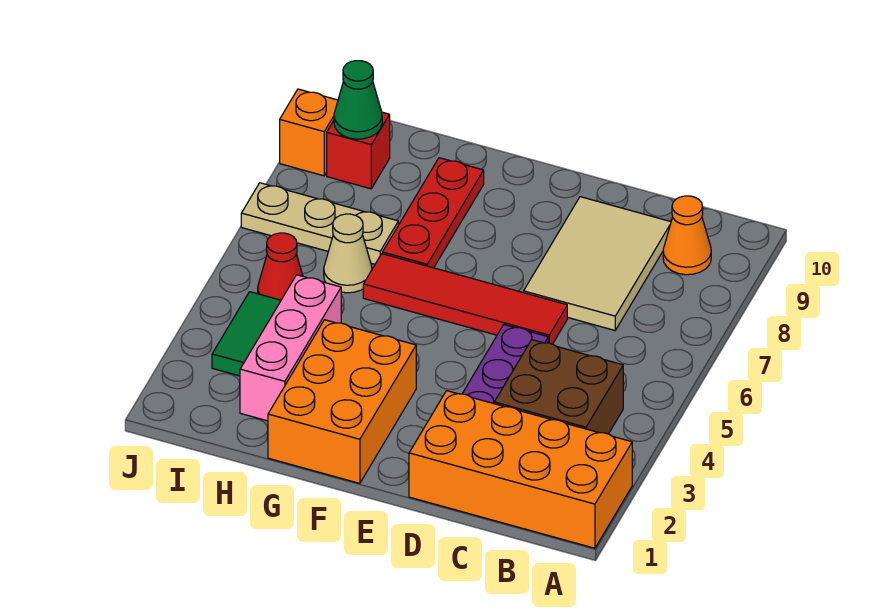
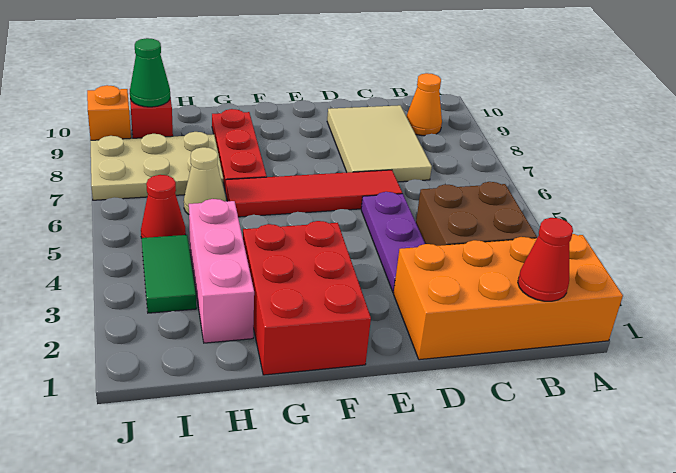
none -> red 1x1 cone [518,218,573,301]
orange 2x3 brick [268,320,416,483] -> red 2x3 brick [243,221,371,375]
tan 1x3 plate [241,183,398,264] -> tan 2x3 plate [90,132,223,200]

